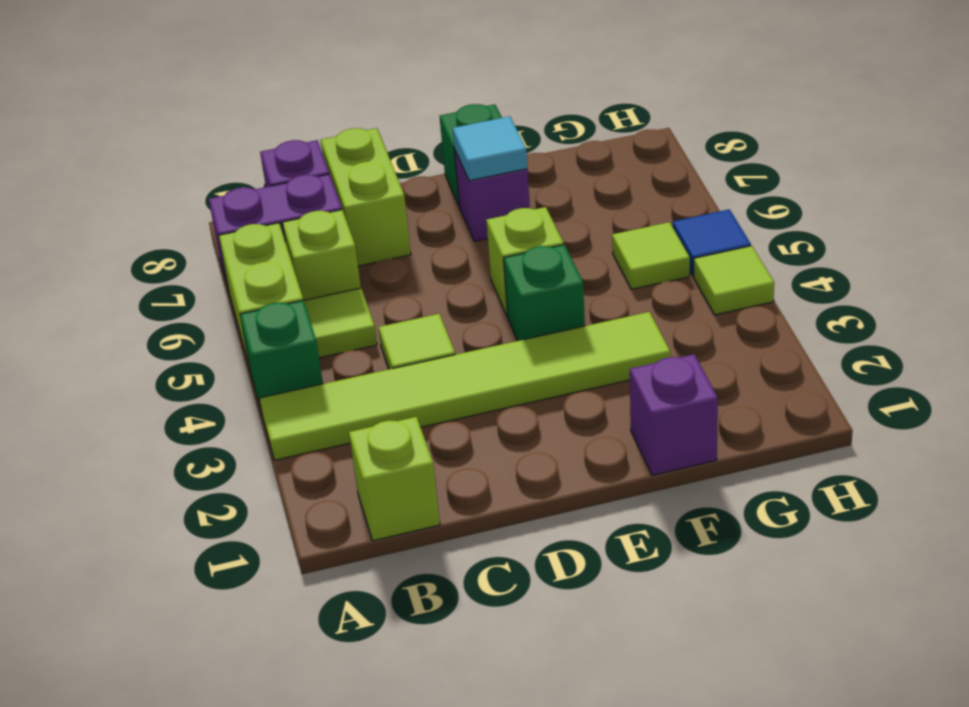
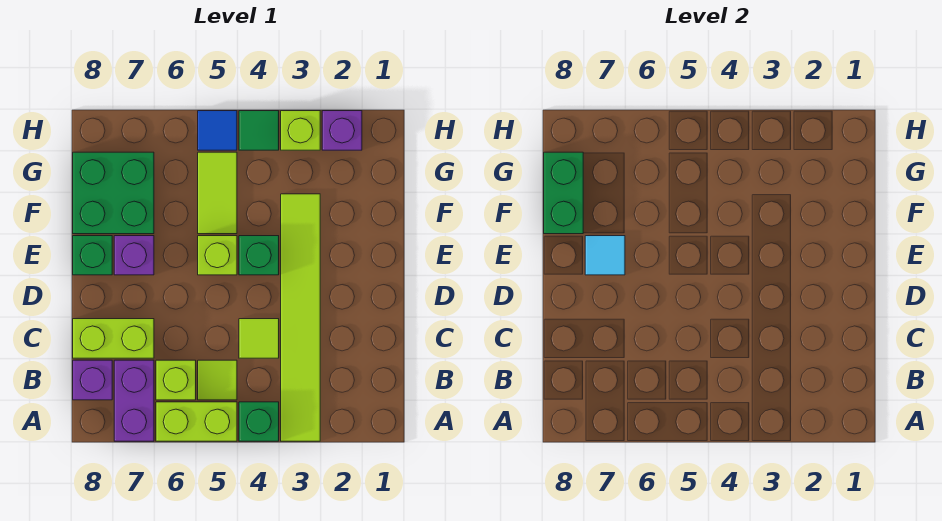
lime 1x1 brick [349,417,440,541] -> lime 1x1 brick moved to [281,111,320,150]
purple 1x1 brick [630,354,718,475] -> purple 1x1 brick moved to [322,111,362,150]
none -> green 2x2 brick [73,152,154,234]
none -> green 1x2 brick [544,152,583,234]
lime 1x1 tile [612,222,690,289] -> lime 1x2 tile [198,152,237,234]
lime 1x1 tile [694,246,774,315] -> green 1x1 tile [239,111,279,150]

